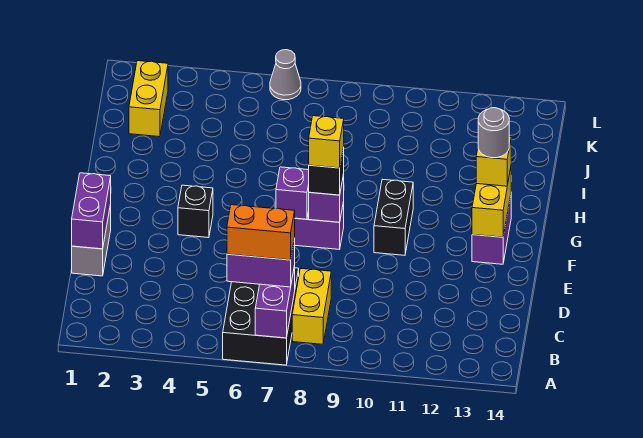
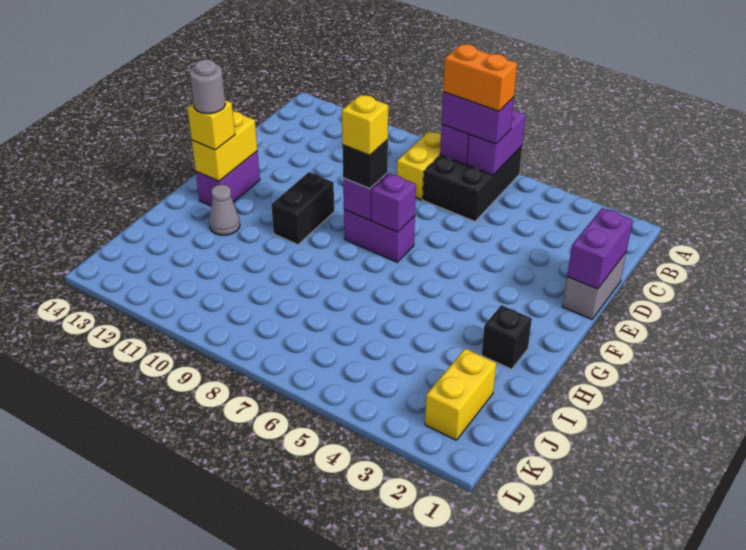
none -> purple 1x2 brick [467,109,526,175]
black 1x1 brick [178,185,213,238] -> black 1x1 brick moved to [482,305,532,369]
grey 1x1 cone [270,50,301,100] -> grey 1x1 cone moved to [209,185,240,235]

